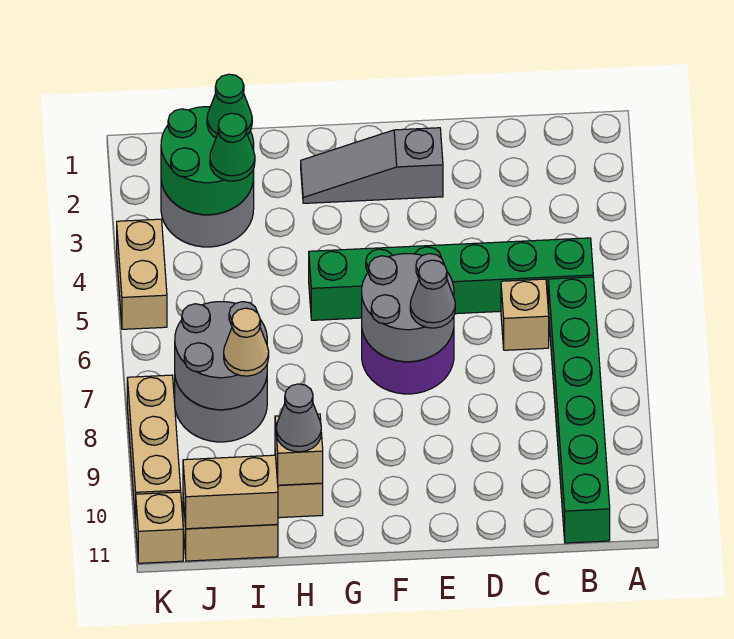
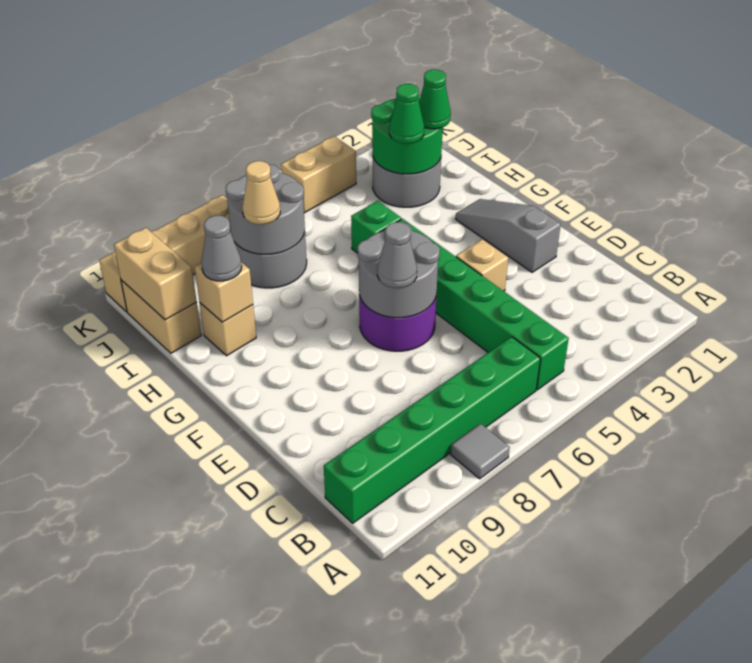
none -> grey 1x1 tile [451,424,510,479]
tan 1x1 brick [501,279,549,350] -> tan 1x1 brick moved to [456,239,508,291]
none -> green 1x1 brick [351,201,401,253]

